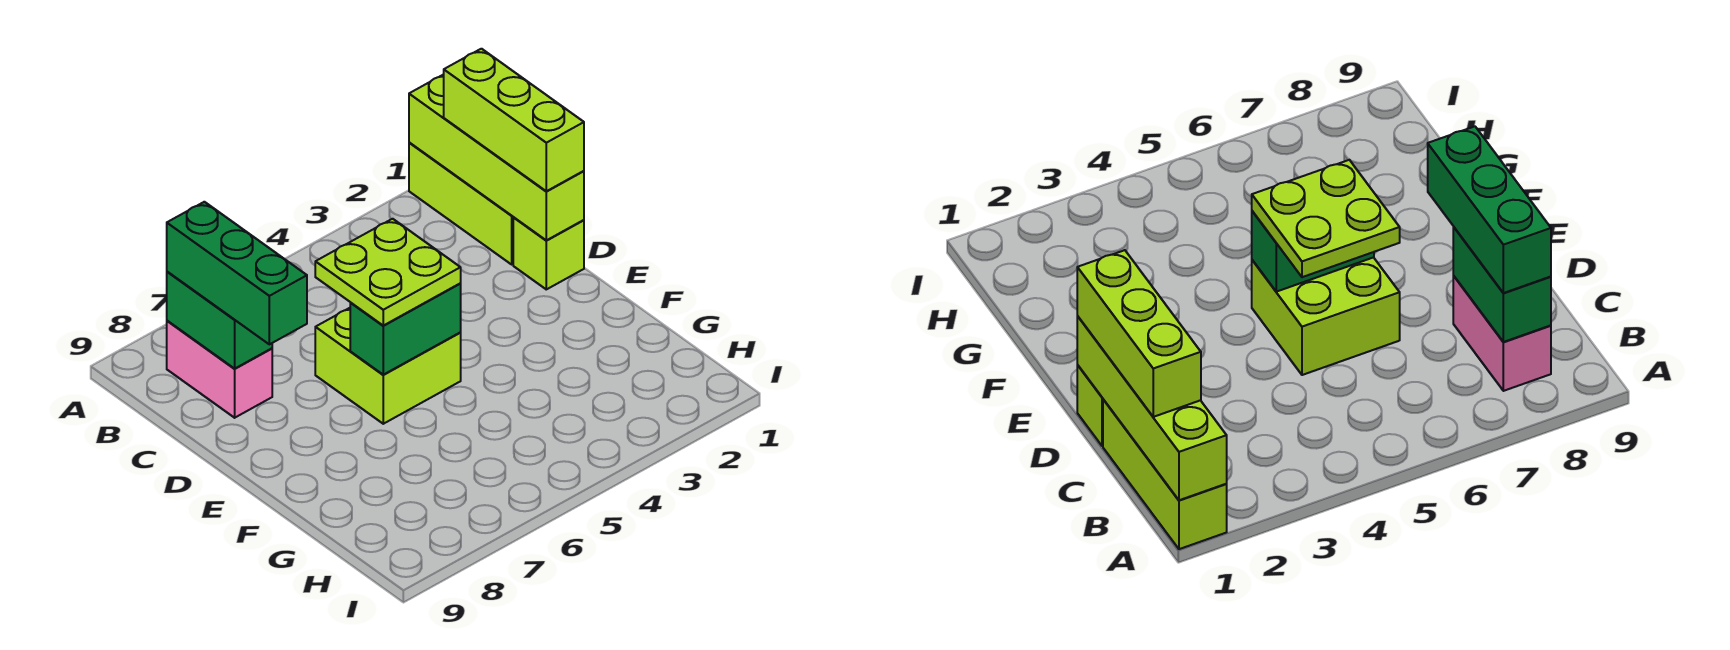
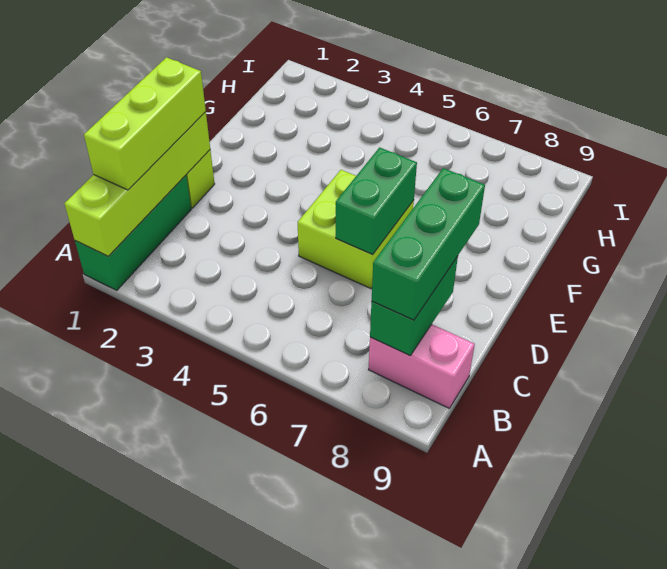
lime 1x3 brick [409,143,514,264] -> green 1x3 brick [75,175,191,290]
pink 1x2 brick [167,321,272,418] -> pink 1x2 brick turned to [368,324,475,408]
lime 2x2 plate [315,219,461,326] -> none
green 1x2 brick [350,284,461,375] -> green 1x2 brick turned to [336,147,417,255]

